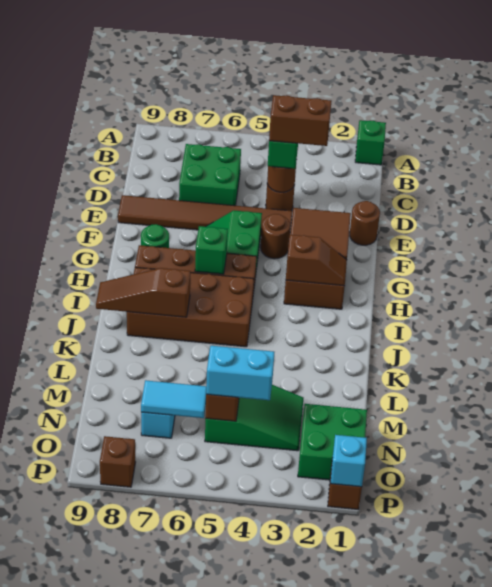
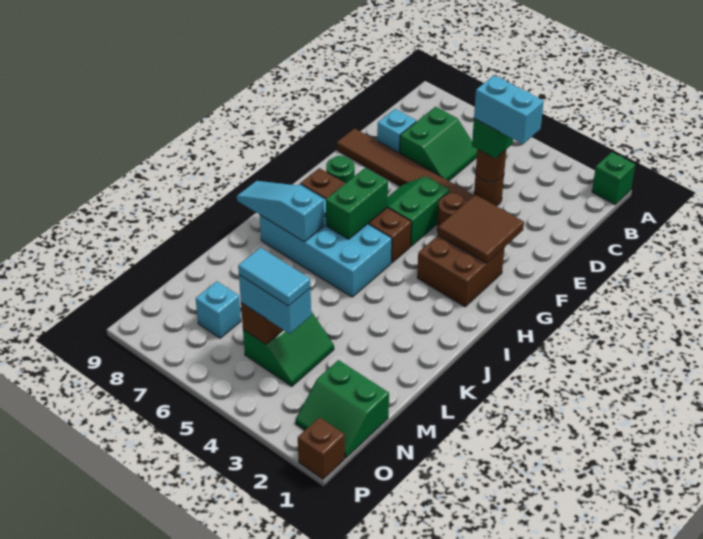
green 2x2 brick [179,144,241,206] -> green 2x2 slope [400,107,477,181]
brown 1x2 brick [269,95,331,146] -> cyan 1x2 brick [474,75,544,144]
brown 1x1 round brick [350,201,380,245] -> none
brown 1x2 slope [286,235,347,286] -> none
green 1x1 brick [195,226,228,274] -> green 1x2 brick [326,168,388,239]
brown 2x4 brick [127,267,254,347] -> cyan 2x4 brick [260,184,392,297]
brown 1x3 slope [96,268,190,317] -> cyan 1x3 slope [237,181,324,242]
green 2x3 slope [205,385,304,451] -> green 2x2 slope [243,311,334,386]
green 2x2 brick [298,404,367,480] -> green 2x2 slope [296,360,389,458]
cyan 1x2 tile [141,380,207,418] -> cyan 1x2 tile moved to [238,248,311,306]
cyan 1x1 brick [330,435,367,487] -> cyan 1x1 brick moved to [377,109,416,153]
brown 1x1 brick [100,436,135,487] -> none

